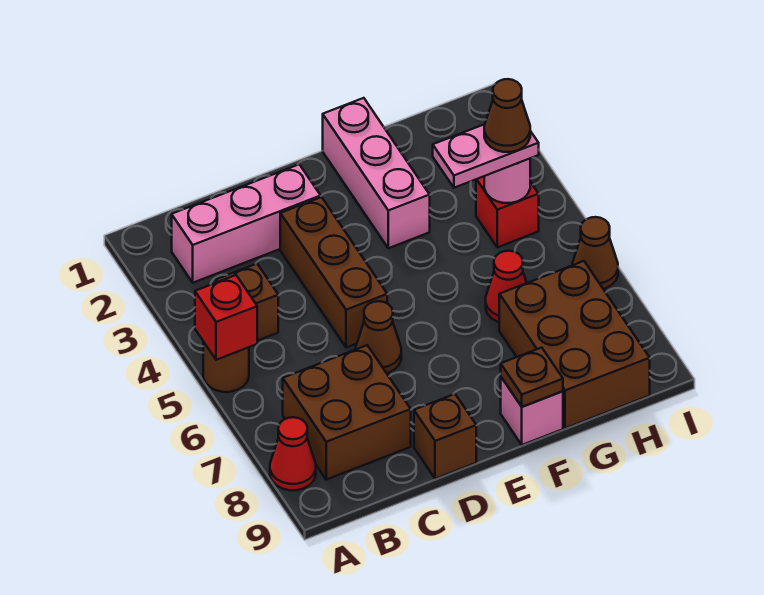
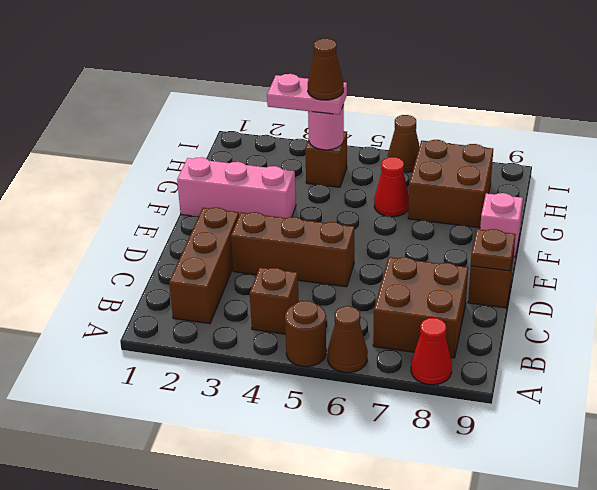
red 1x1 brick [195,275,257,360] -> none
pink 1x3 brick [172,164,321,283] -> brown 1x3 brick [169,208,239,324]
brown 1x1 cone [355,301,401,373] -> brown 1x1 cone moved to [327,306,368,373]
brown 1x1 plate [501,348,563,407] -> brown 1x1 plate moved to [471,229,516,271]
pink 1x2 plate [433,124,539,188] -> pink 1x2 plate turned to [267,74,347,115]
brown 2x3 brick [499,261,650,428] -> brown 2x2 brick [408,140,493,228]
red 1x1 brick [476,176,539,247] -> brown 1x1 brick [305,132,347,187]

